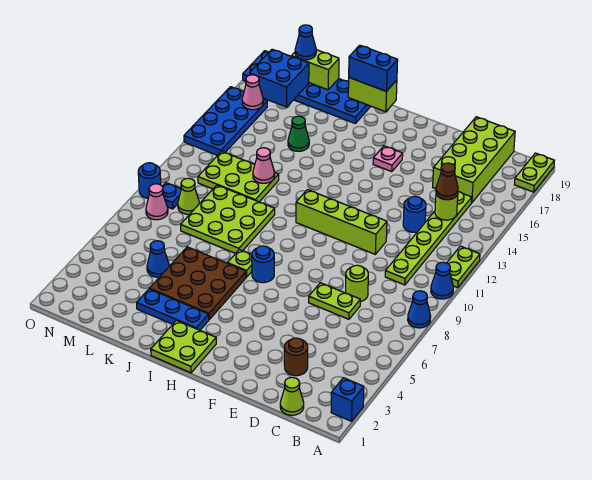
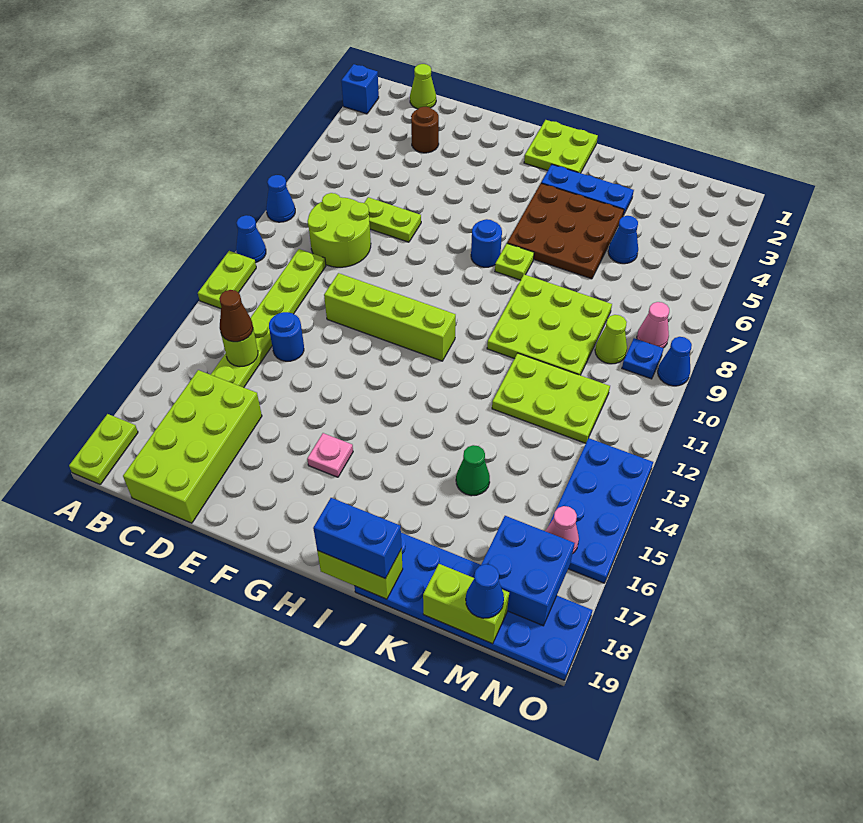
lime 1x1 round brick [346,265,368,302] -> lime 2x2 round brick [307,193,371,267]
pink 1x1 cone [253,148,275,183] -> none
blue 1x1 round brick [138,163,161,198] -> blue 1x1 cone [658,337,692,386]

